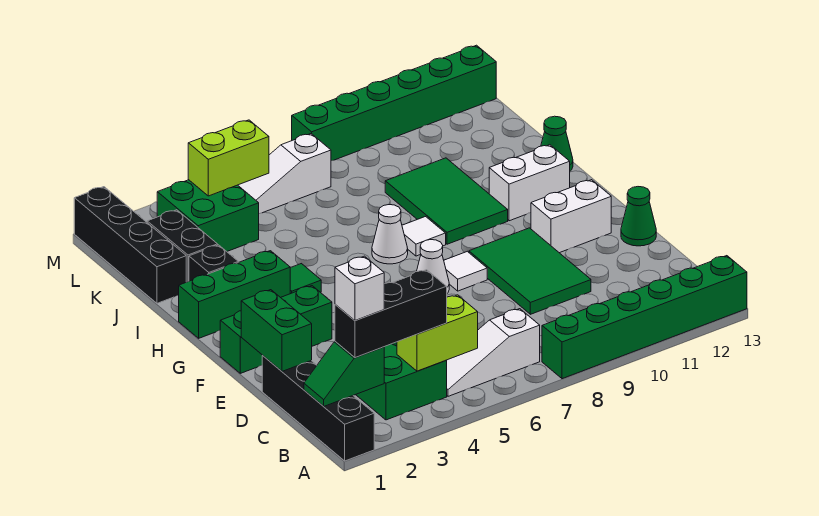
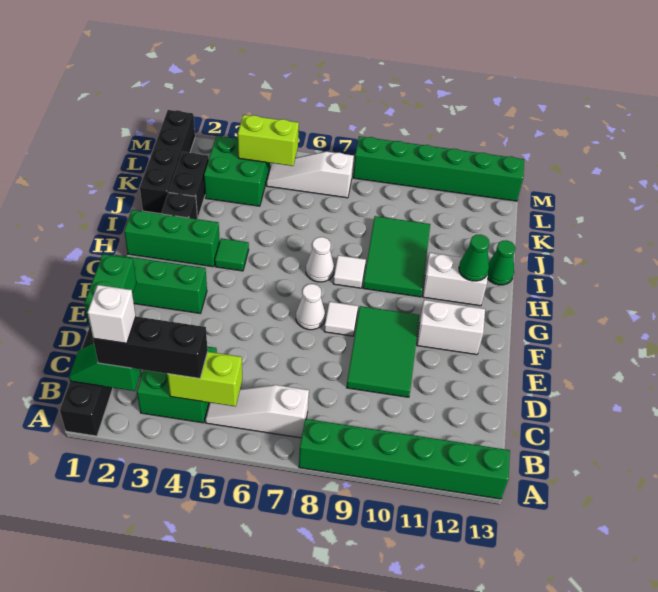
green 1x1 cone [621,187,656,246] -> green 1x1 cone moved to [459,235,490,281]

